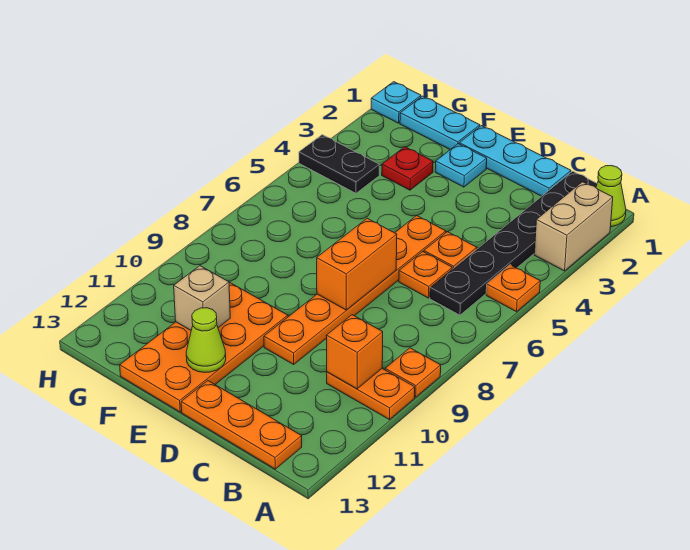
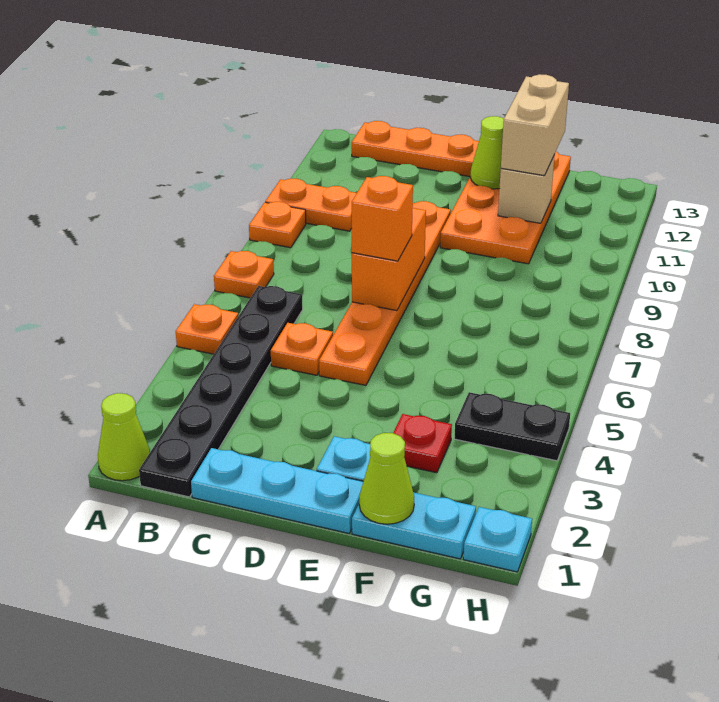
tan 1x2 brick [534,182,613,271] -> tan 1x2 brick moved to [501,74,569,176]
orange 1x1 brick [326,315,383,389] -> orange 1x1 brick moved to [352,176,413,261]
orange 1x1 plate [399,252,452,298] -> orange 1x1 plate moved to [214,251,274,298]
none -> lime 1x1 cone [359,433,414,524]

